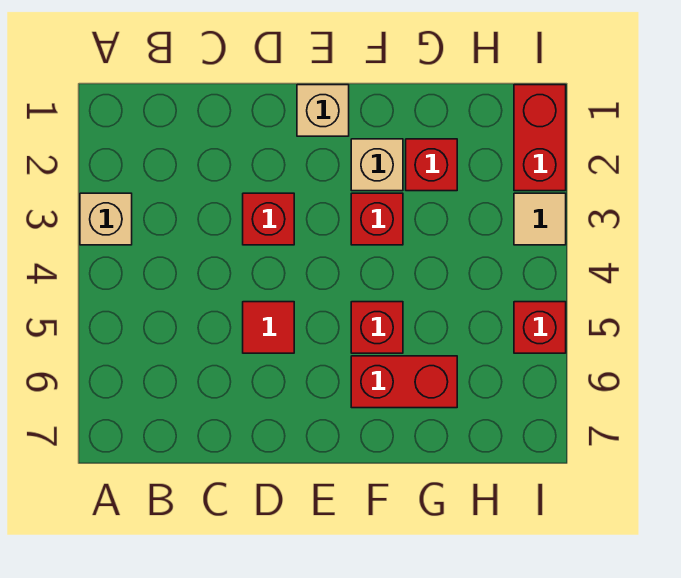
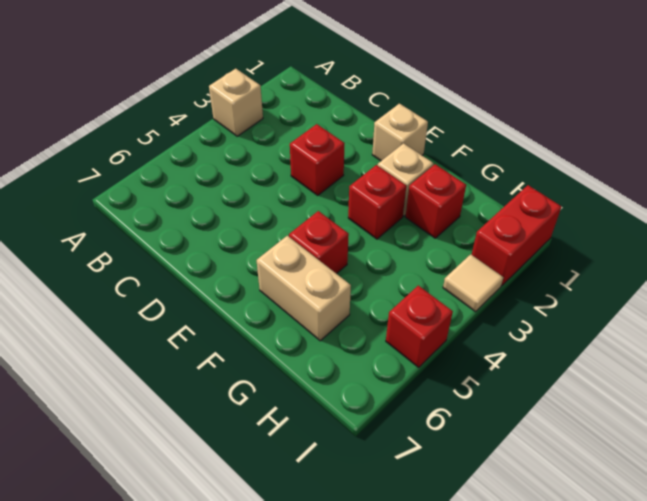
red 1x1 tile [243,302,294,353] -> none
red 1x2 brick [351,356,457,408] -> tan 1x2 brick [256,236,351,341]

